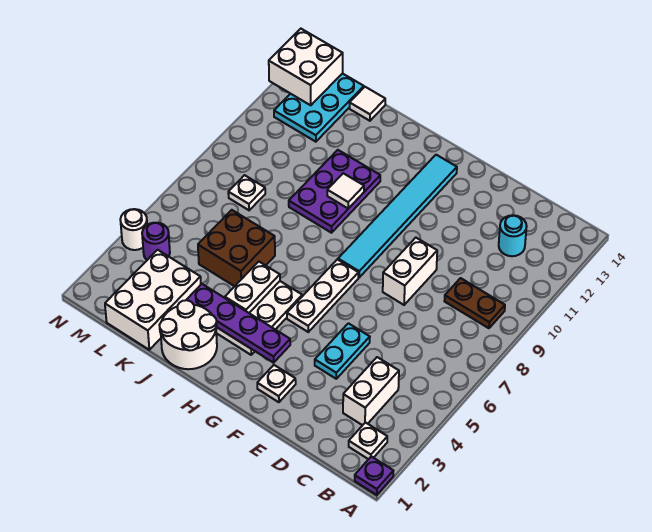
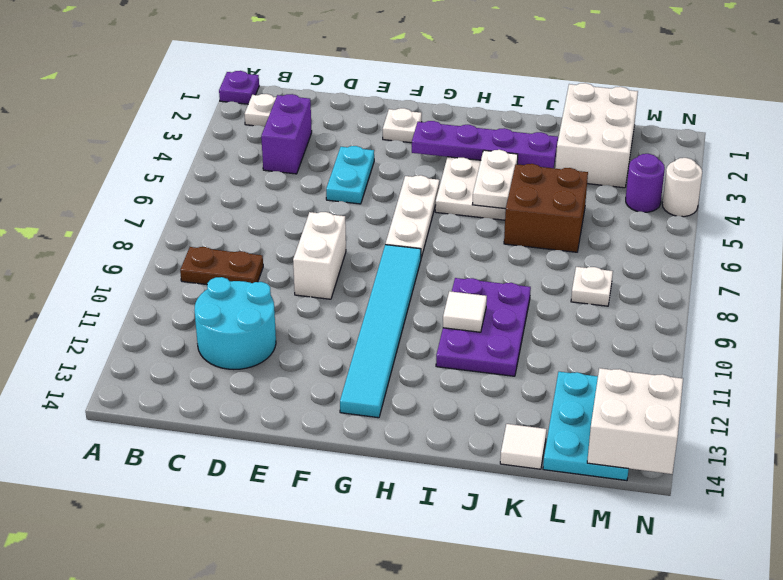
white 1x2 brick [343,357,399,425] -> purple 1x2 brick [261,94,312,174]
cyan 1x1 round brick [499,215,527,256] -> cyan 2x2 round brick [194,277,276,370]
white 2x2 round brick [159,300,217,369] -> none

